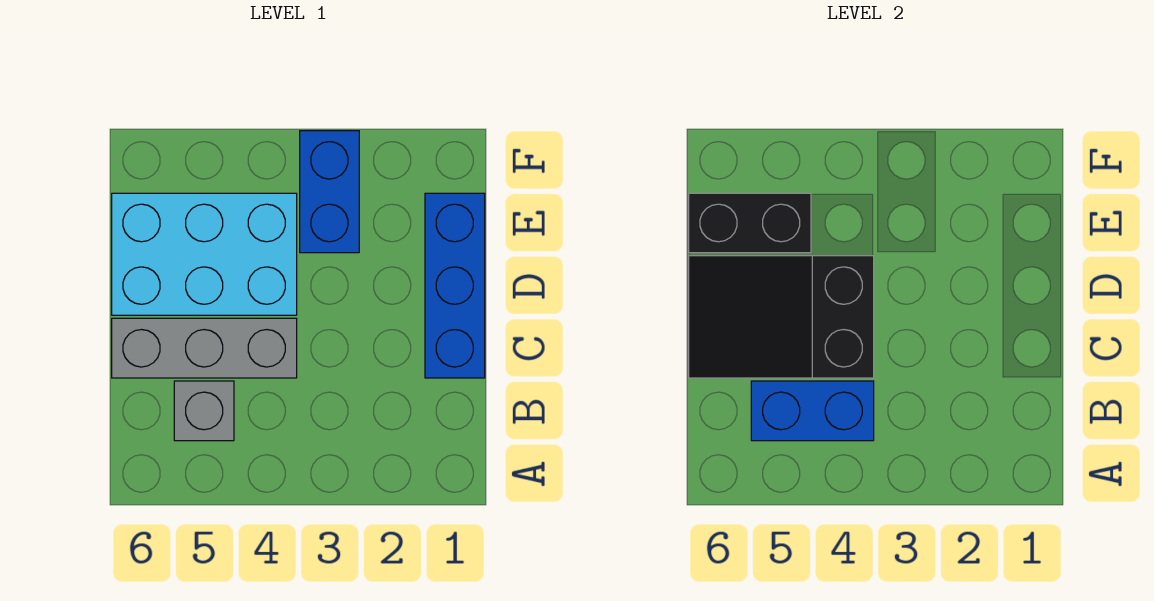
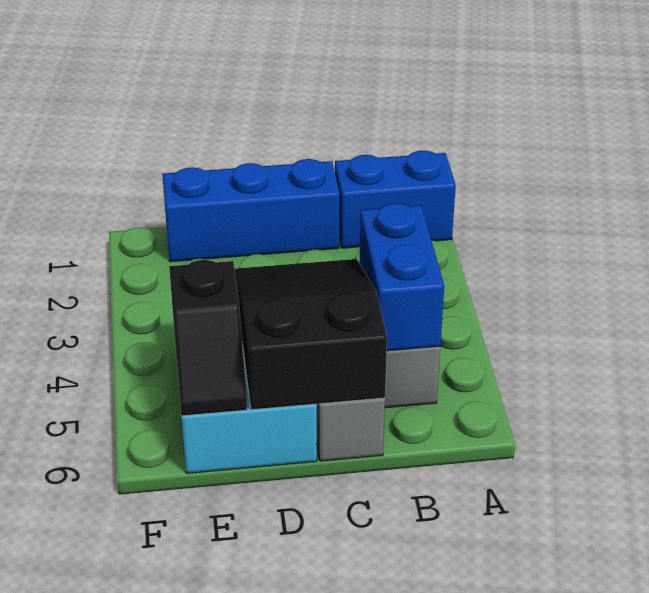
black 2x3 slope [689,256,874,378] -> black 2x3 slope turned to [234,259,387,410]
blue 1x2 brick [300,131,359,253] -> blue 1x2 brick moved to [335,151,456,248]
black 1x2 brick [689,193,811,253] -> black 1x2 slope [169,260,247,416]

